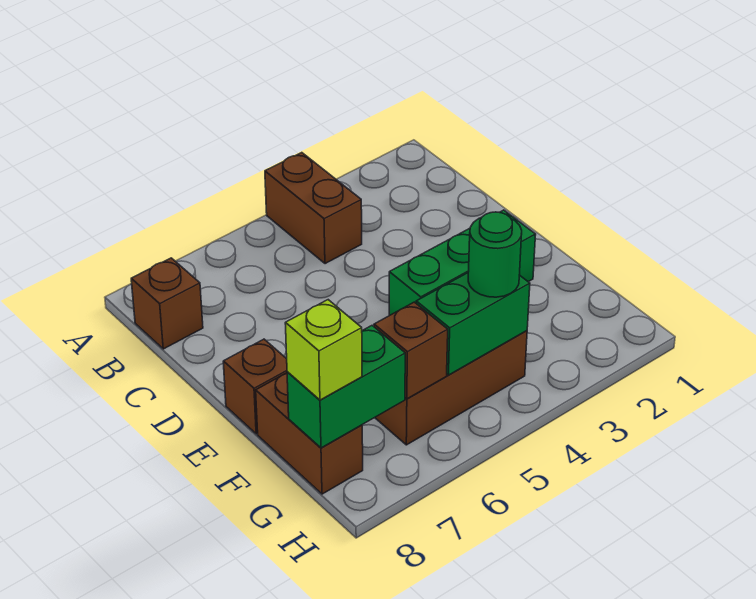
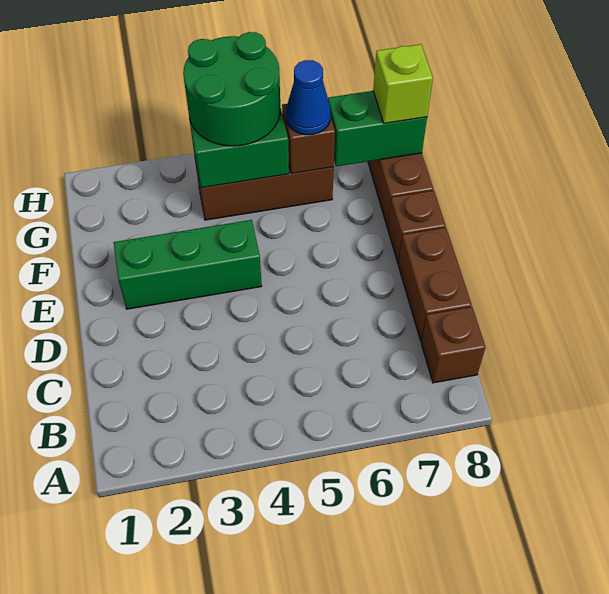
brown 1x2 brick [265,153,362,264] -> brown 1x2 brick moved to [398,227,471,341]
green 1x1 round brick [468,212,522,297] -> green 2x2 round brick [183,32,280,146]
none -> blue 1x1 cone [286,60,331,135]

